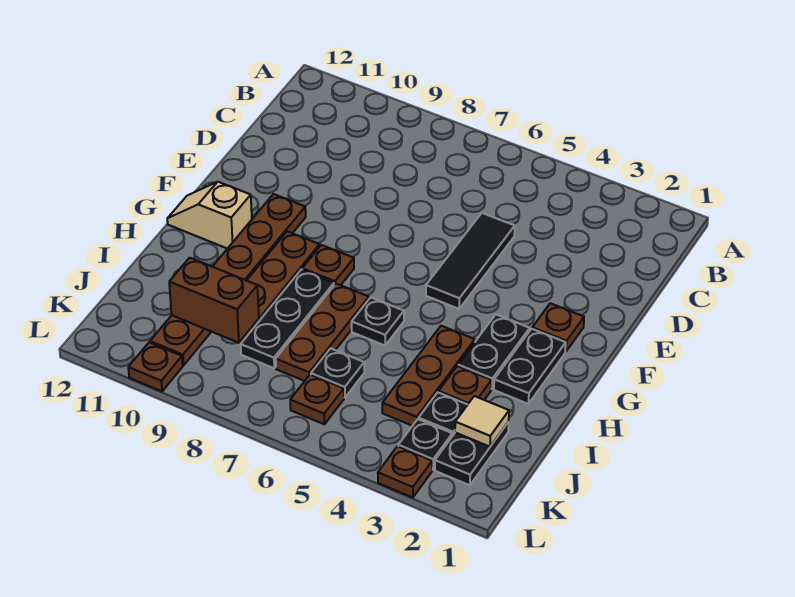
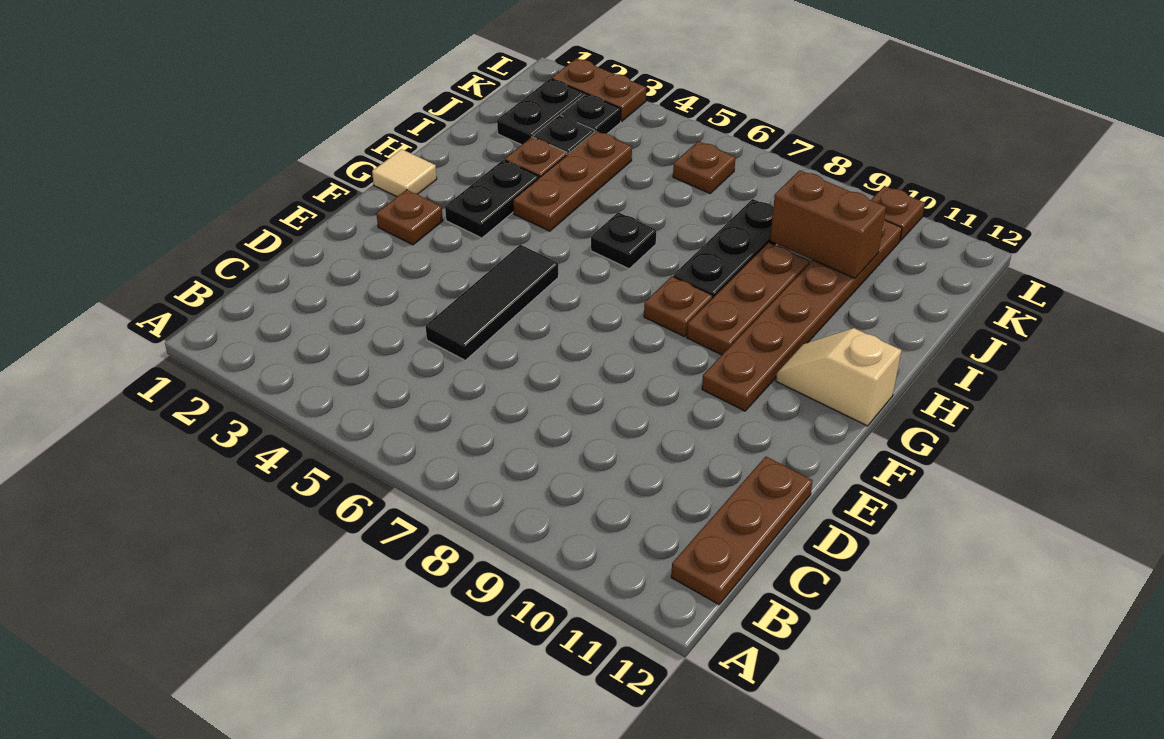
black 1x2 plate [494,329,566,404] -> none
tan 1x2 slope [167,182,252,249] -> tan 1x2 slope turned to [776,328,901,426]
brown 1x3 plate [276,284,369,381] -> brown 1x3 plate moved to [671,457,813,604]
tan 1x1 tile [455,396,509,447] -> tan 1x1 tile moved to [372,149,437,197]
black 1x1 plate [311,348,364,398] -> none
brown 1x1 plate [378,446,432,498] -> brown 1x2 plate [552,58,646,121]

